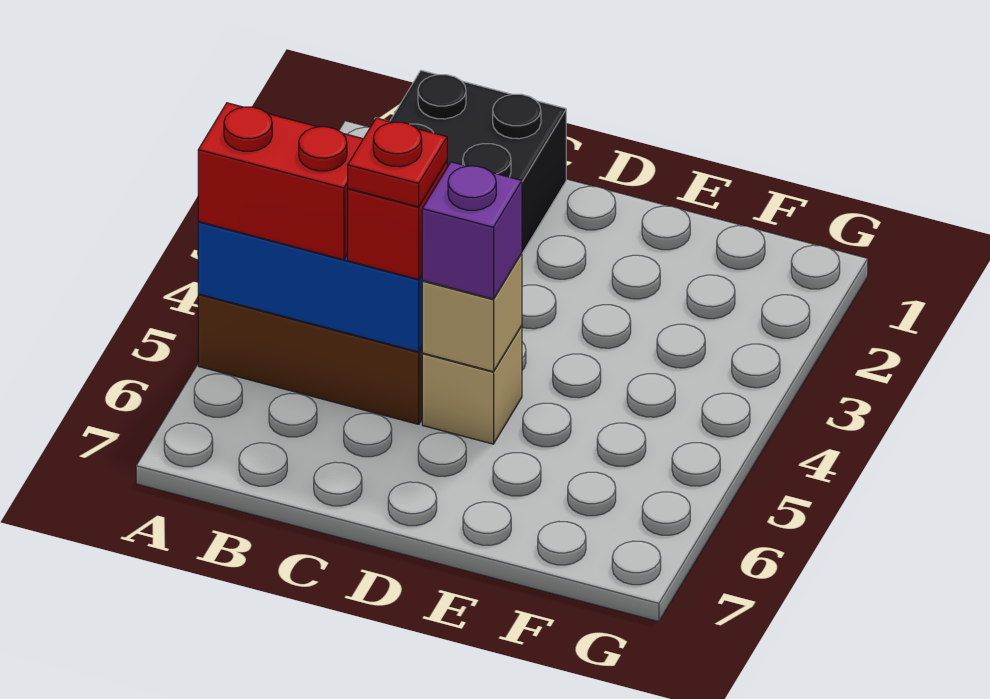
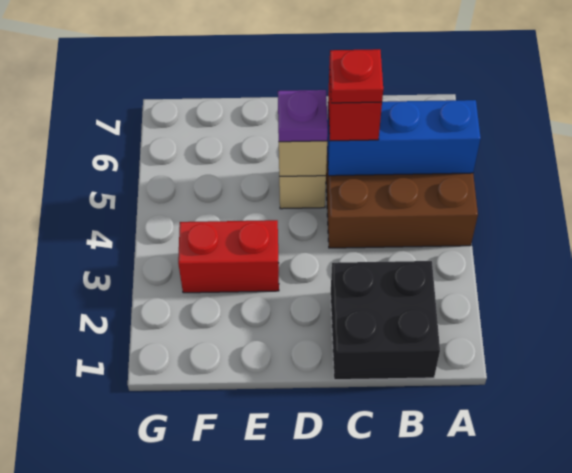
red 1x2 brick [198,103,363,260] -> red 1x2 brick moved to [178,220,279,293]
purple 1x1 brick [422,162,522,299] -> purple 1x1 plate [278,90,328,142]

